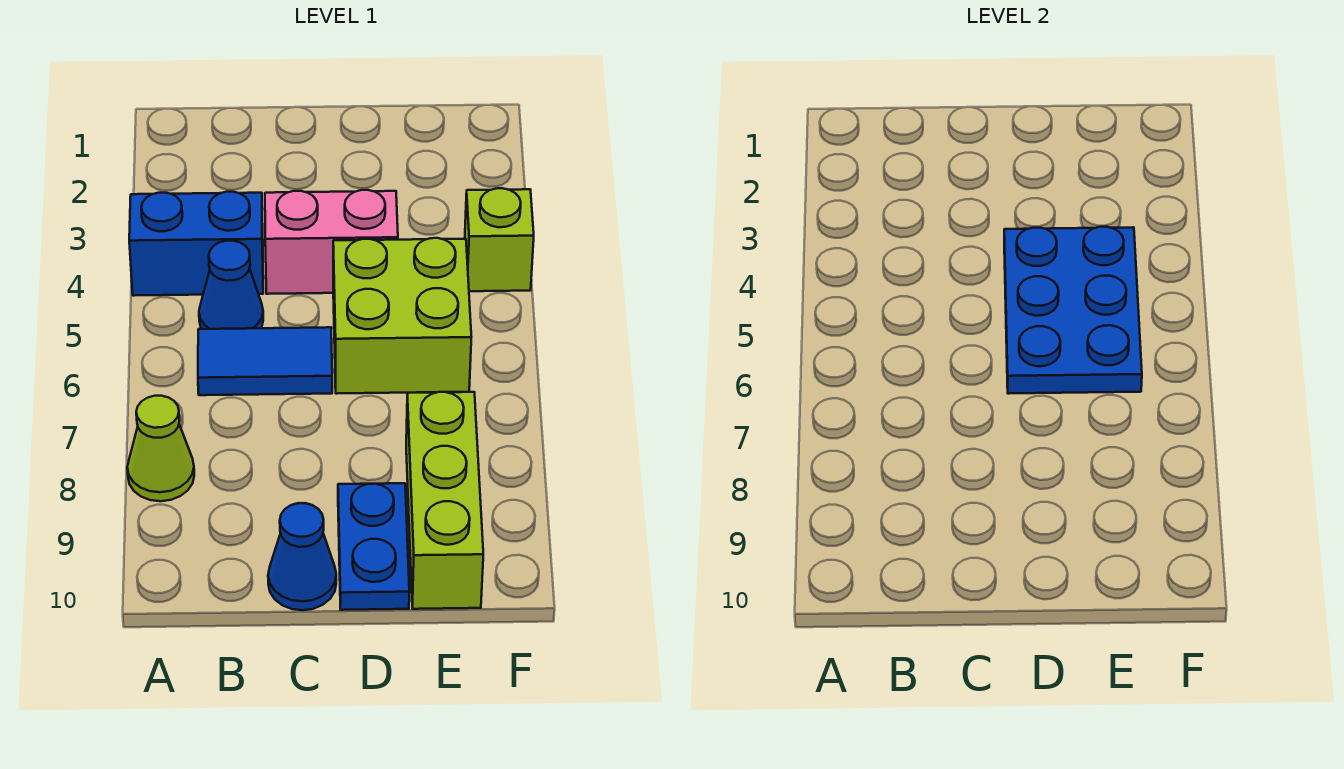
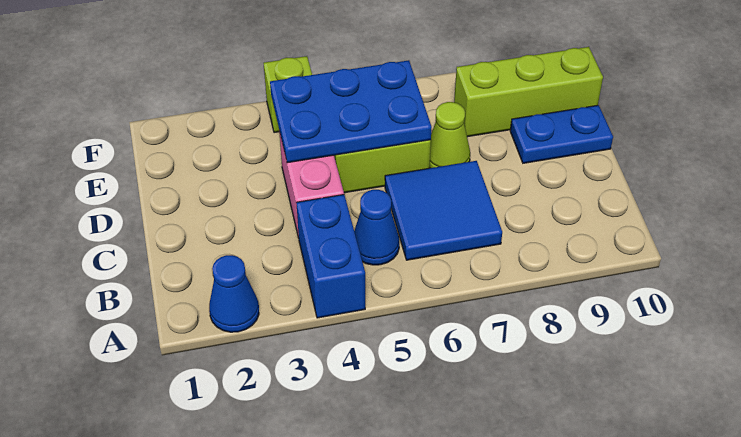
lime 1x1 cone [127,396,194,501] -> lime 1x1 cone moved to [429,102,470,168]
blue 1x2 tile [198,327,332,395] -> blue 2x2 tile [385,161,502,260]
blue 1x1 cone [268,503,336,610] -> blue 1x1 cone moved to [209,255,259,332]

